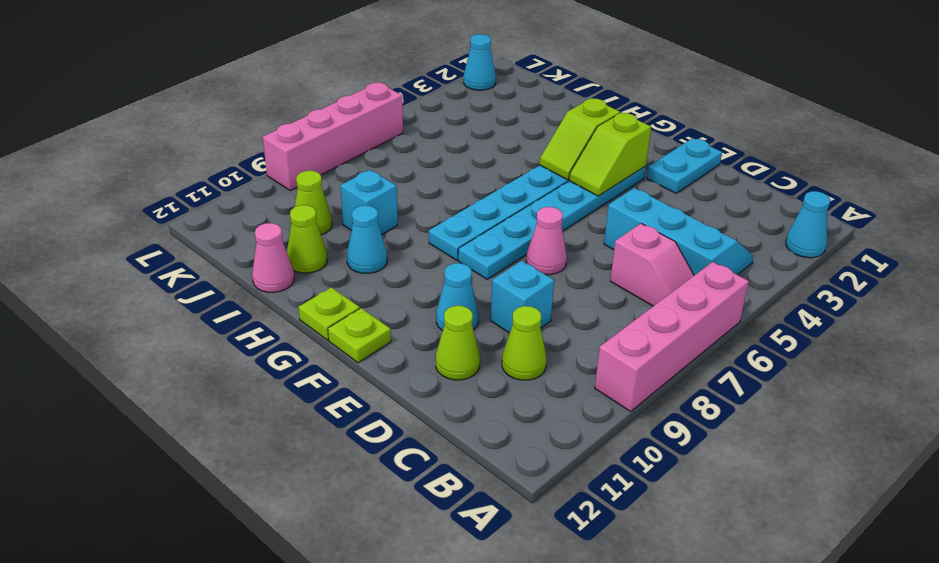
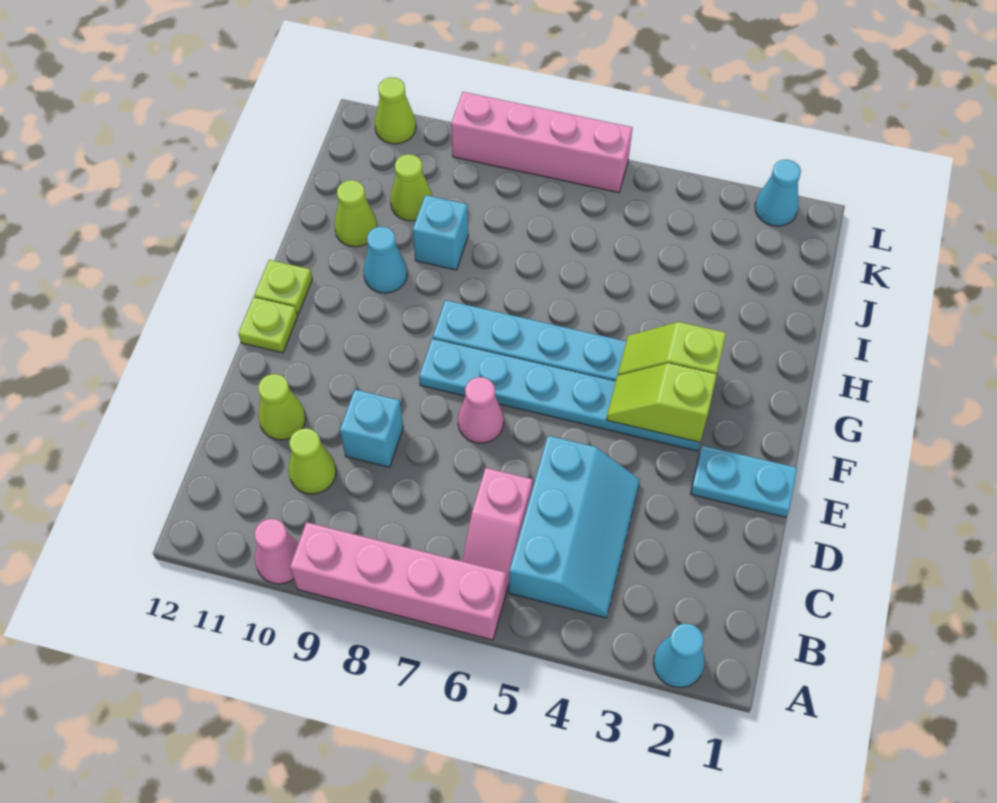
cyan 1x1 cone [436,263,479,331] -> none
pink 1x1 cone [252,223,294,292] -> pink 1x1 cone moved to [255,519,298,584]
none -> lime 1x1 cone [375,77,416,144]

